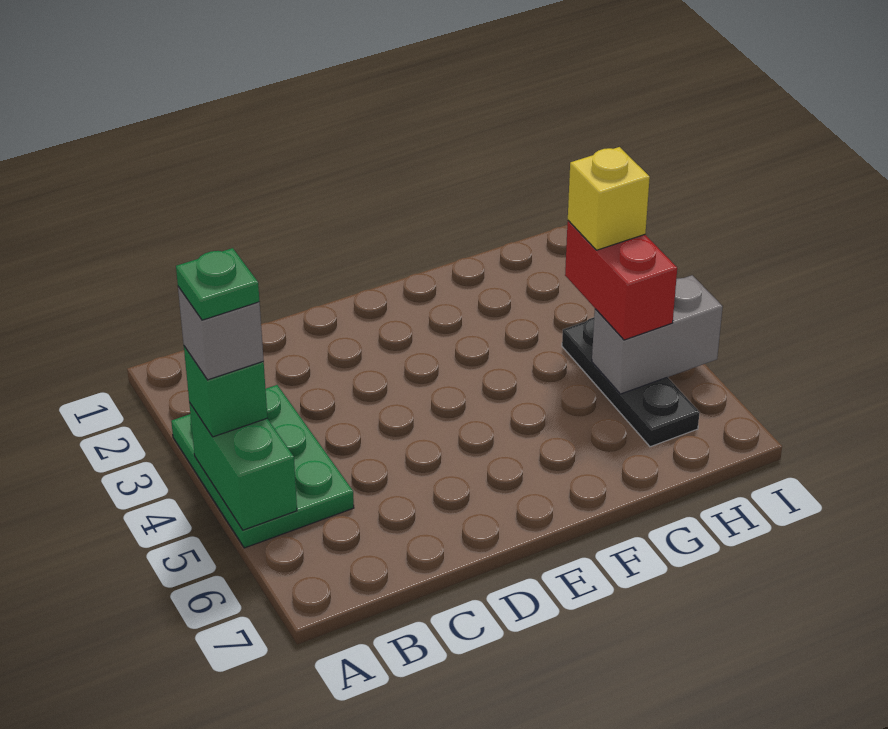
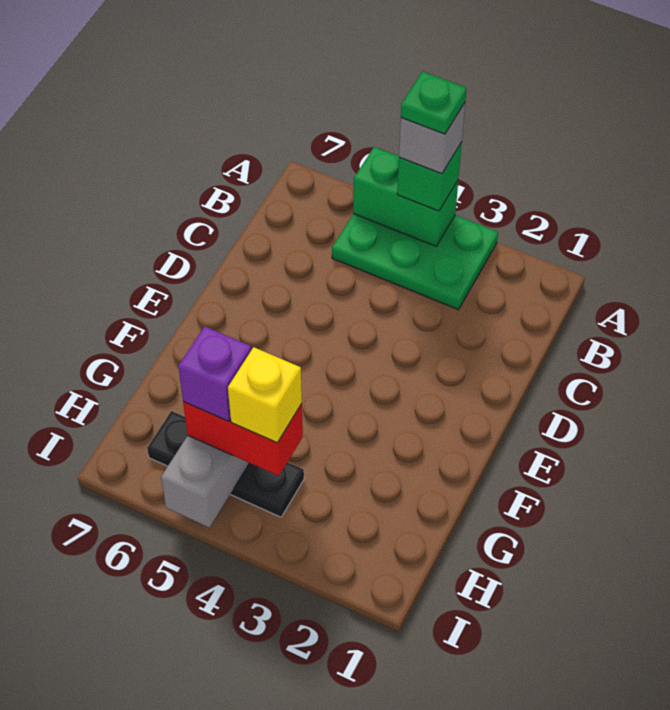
none -> purple 1x1 brick [178,326,251,421]

